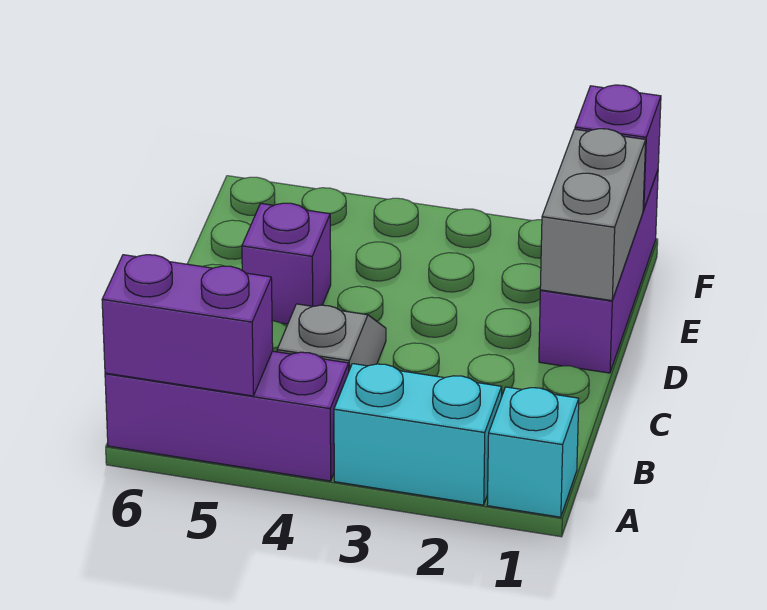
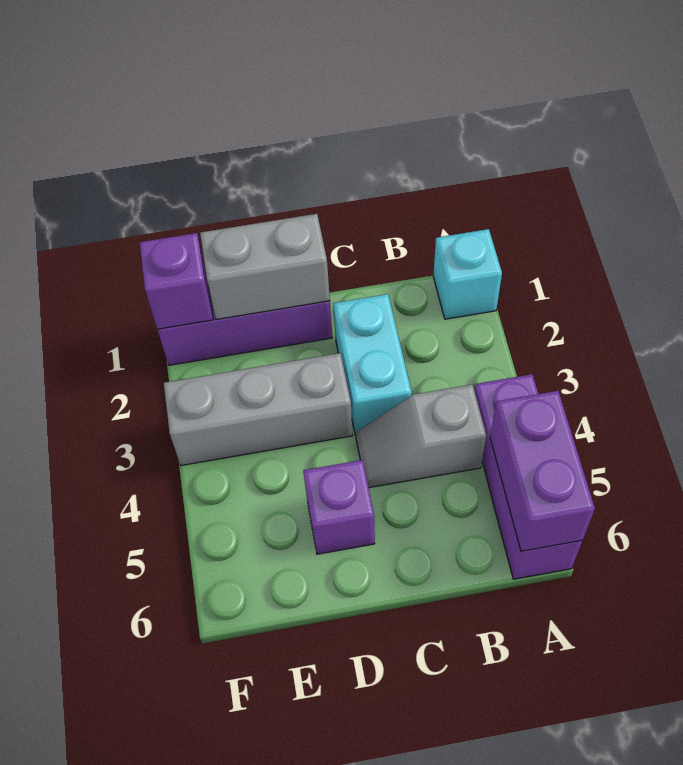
cyan 1x2 brick [334,364,502,505] -> cyan 1x2 brick moved to [333,294,412,435]
none -> grey 1x3 brick [164,353,353,465]

